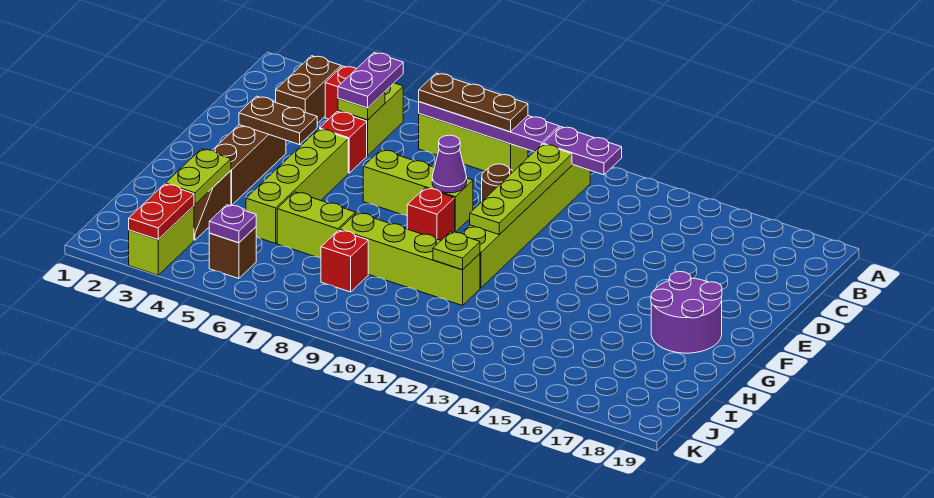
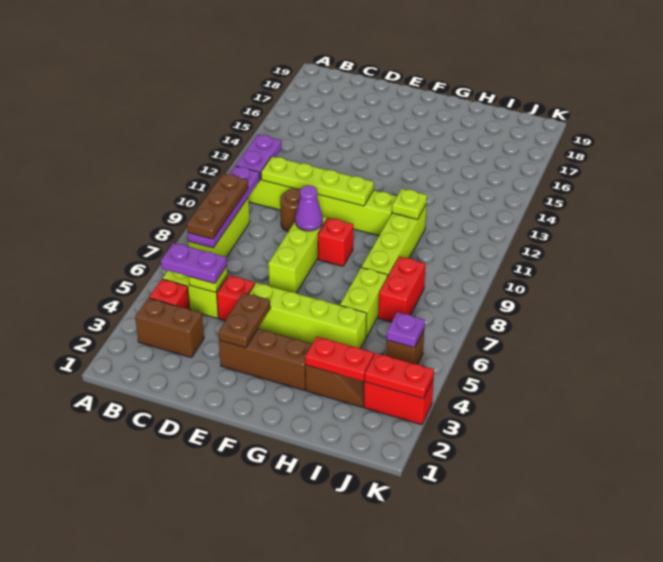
purple 2x2 round brick [651,272,722,353] -> none
lime 1x2 plate [165,149,231,204] -> red 1x2 plate [305,337,374,381]
red 1x1 brick [321,230,368,292] -> red 1x2 brick [378,257,425,322]
lime 1x2 brick [129,206,194,275] -> red 1x2 brick [364,380,433,425]

